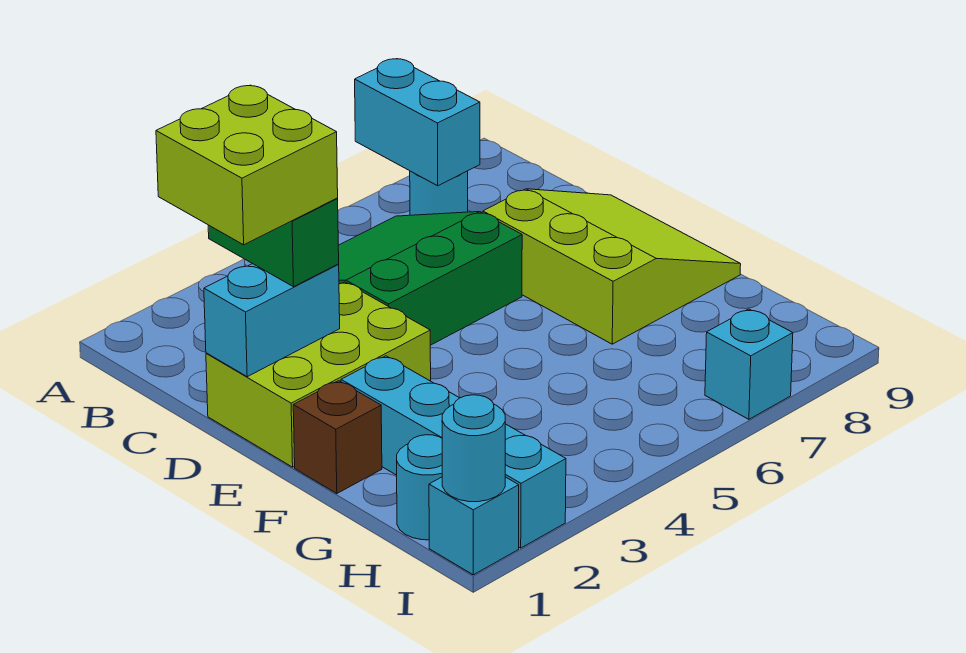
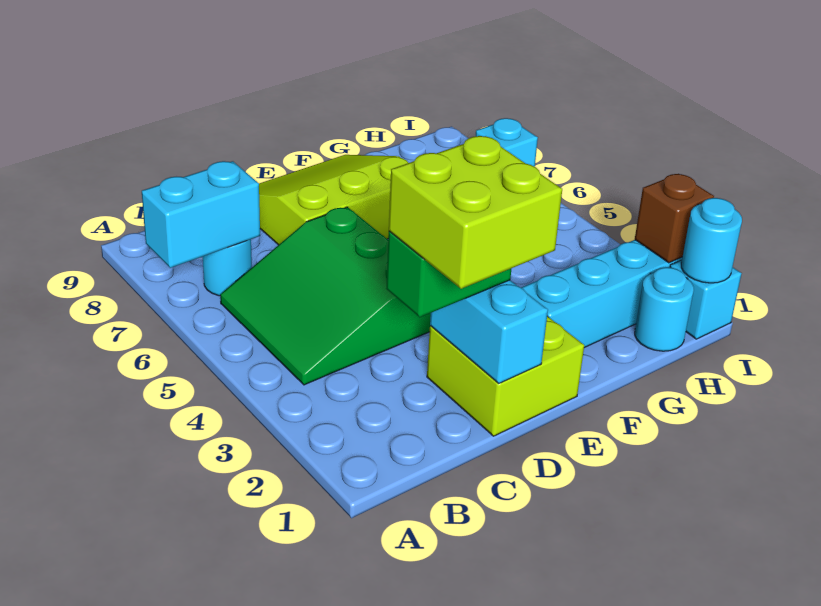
lime 2x3 brick [206,282,431,467] -> lime 2x2 brick [427,316,584,436]
brown 1x1 brick [293,381,382,494] -> brown 1x1 brick moved to [635,174,714,263]

